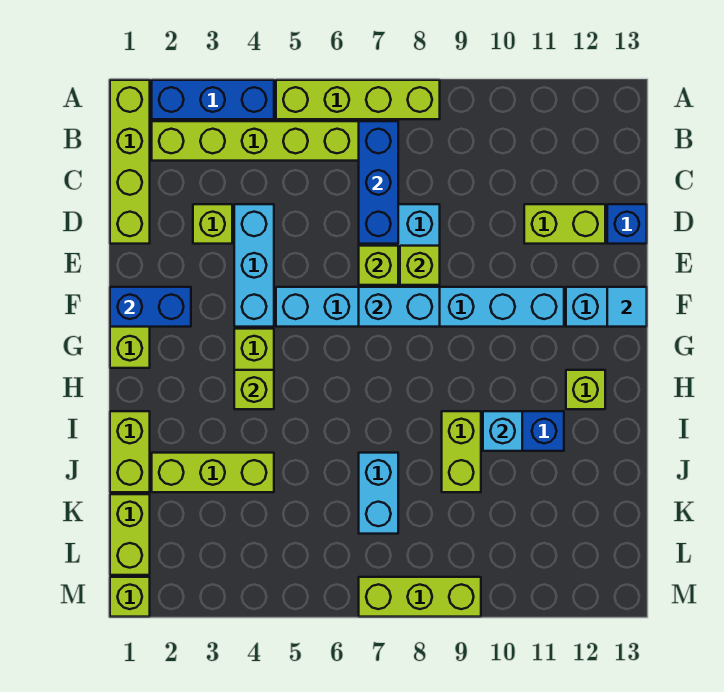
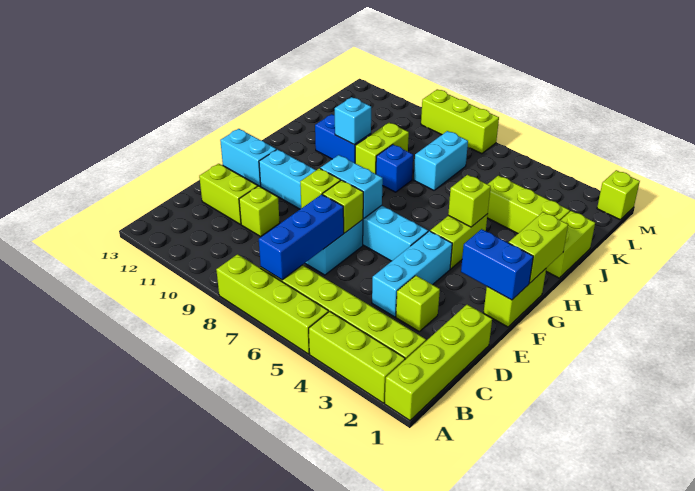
blue 1x3 brick [152,80,274,119] -> lime 1x3 brick [309,311,405,403]
blue 1x1 brick [607,204,647,244] -> blue 1x1 brick moved to [376,145,413,192]
cyan 1x1 tile [607,287,647,327] -> none
lime 1x1 brick [566,370,605,409] -> lime 1x1 brick moved to [239,186,280,236]
lime 1x2 brick [110,494,150,575] -> lime 1x2 brick moved to [509,212,568,283]

